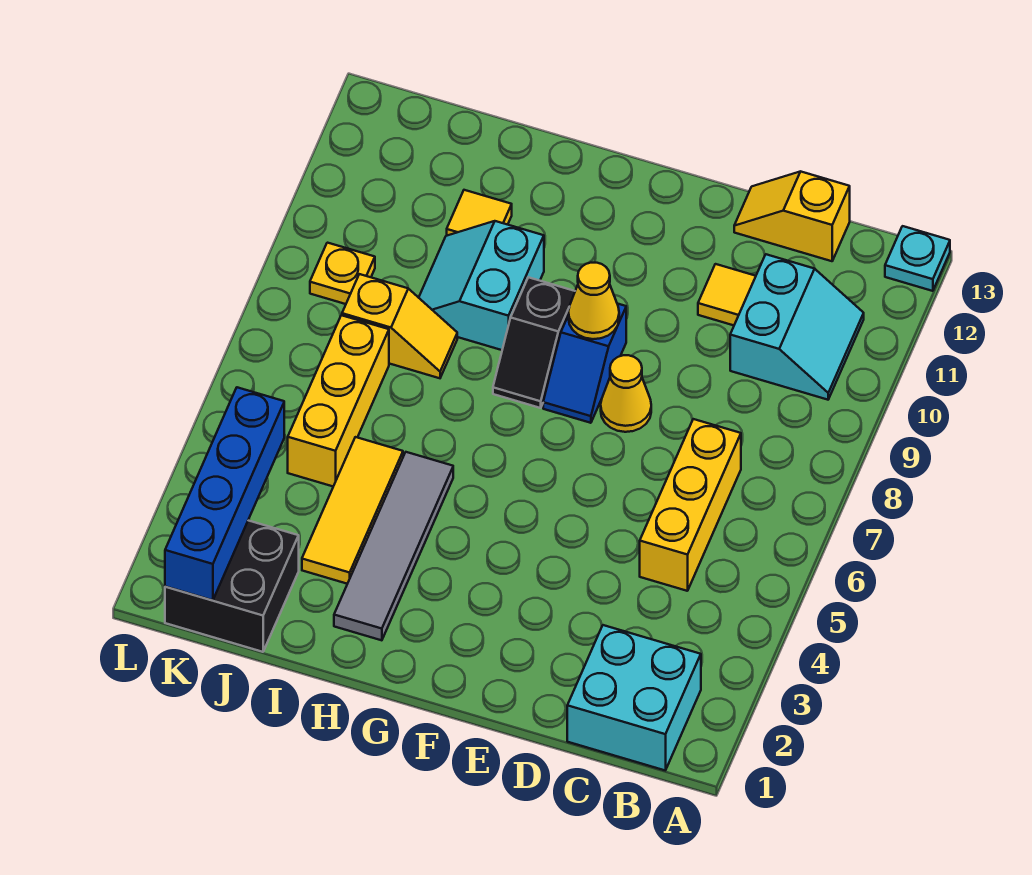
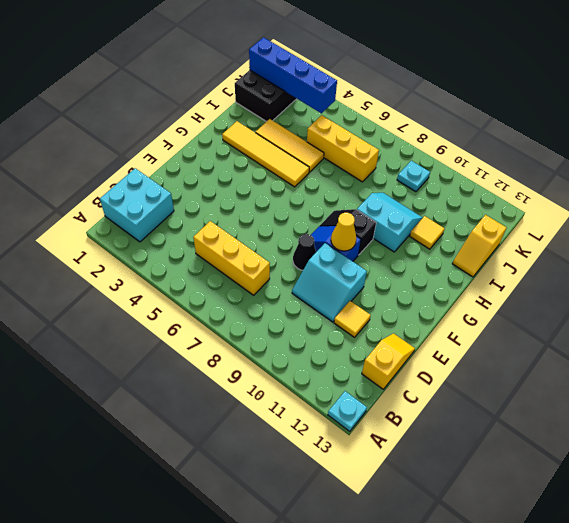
cyan 2x2 slope [730,254,864,400] -> cyan 2x2 slope moved to [292,243,367,322]
yellow 1x1 cone [601,355,651,432] -> black 1x1 cone [293,234,316,270]
grey 1x4 tile [334,452,453,640] -> yellow 1x4 tile [222,121,309,187]
yellow 1x2 slope [342,274,457,378] -> yellow 1x2 slope moved to [452,215,506,277]
yellow 1x1 plate [310,243,375,304] -> cyan 1x1 plate [397,161,430,192]

